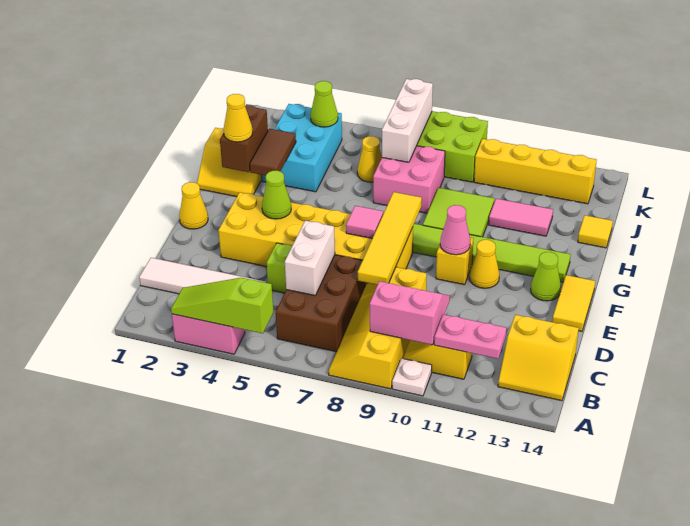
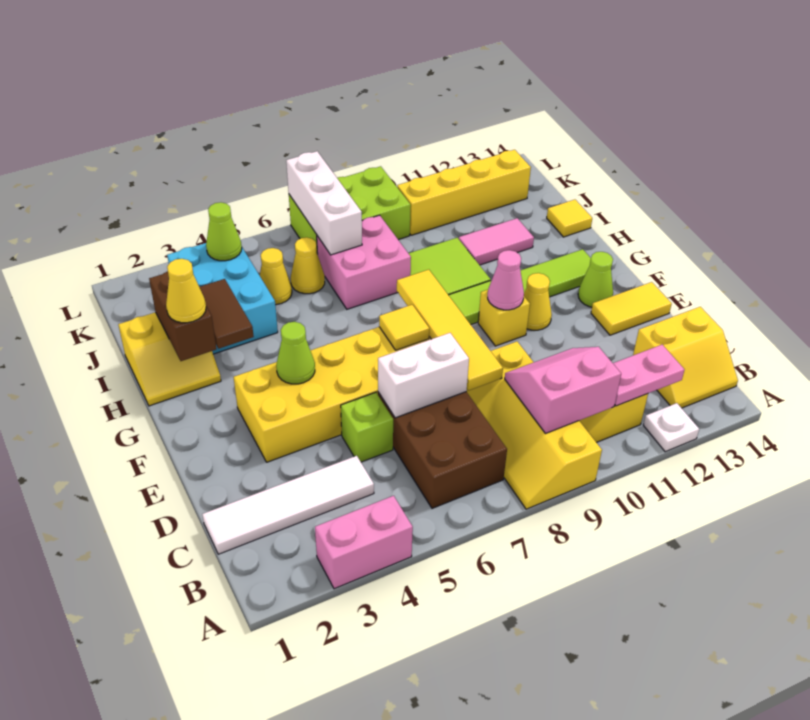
lime 1x3 slope [171,278,273,333] -> none
white 1x1 plate [392,358,432,396] -> white 1x1 plate moved to [643,403,699,452]
white 1x2 brick [285,221,335,295] -> white 1x2 brick turned to [378,333,469,418]
yellow 1x2 tile [552,275,595,331] -> yellow 1x2 tile turned to [591,282,672,335]
yellow 1x1 cone [179,182,208,229] -> yellow 1x1 cone moved to [260,248,292,305]
pink 1x1 tile [346,206,383,238] -> yellow 1x1 tile [379,305,429,350]

